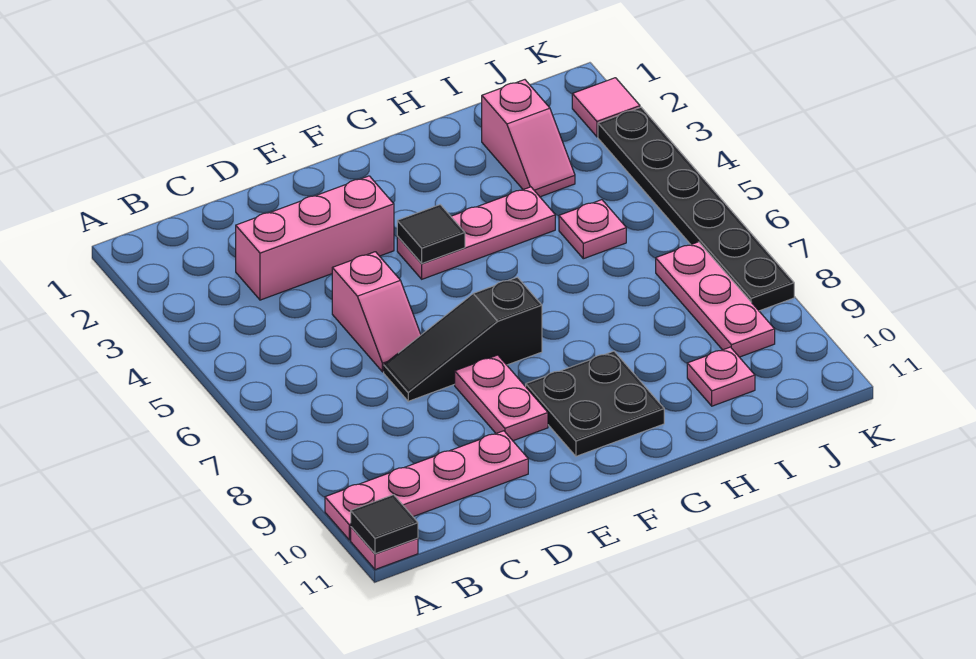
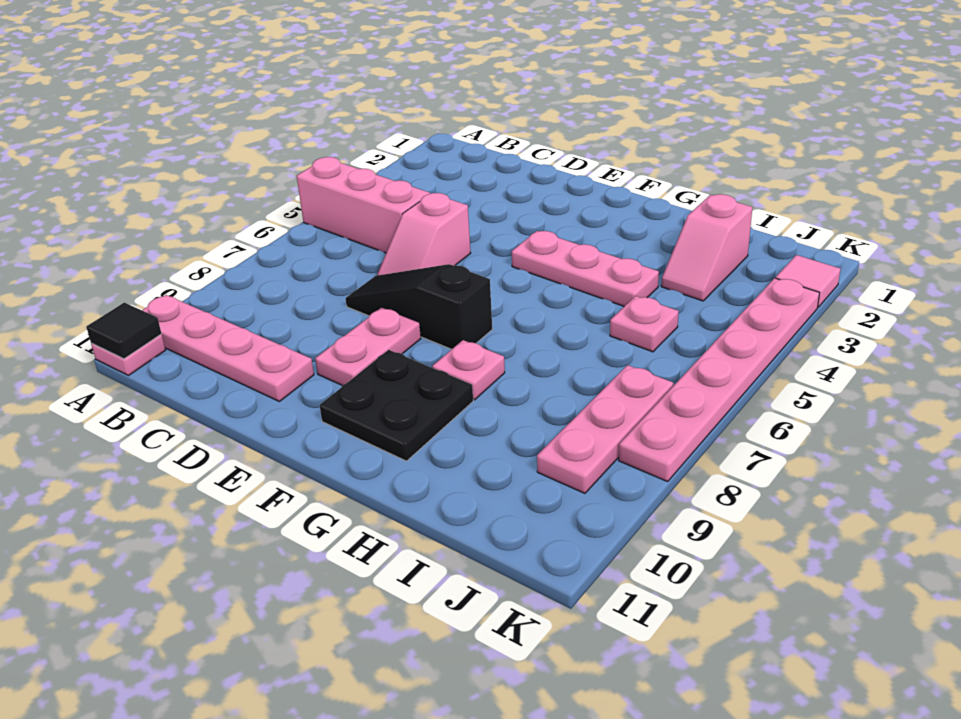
pink 1x3 brick [236,176,394,300] -> pink 1x3 brick moved to [297,157,430,253]
black 1x1 tile [397,205,465,263] -> none
pink 1x1 plate [687,347,755,406] -> pink 1x1 plate moved to [432,340,505,400]
black 1x6 plate [598,107,794,311] -> pink 1x6 plate [619,278,819,481]

